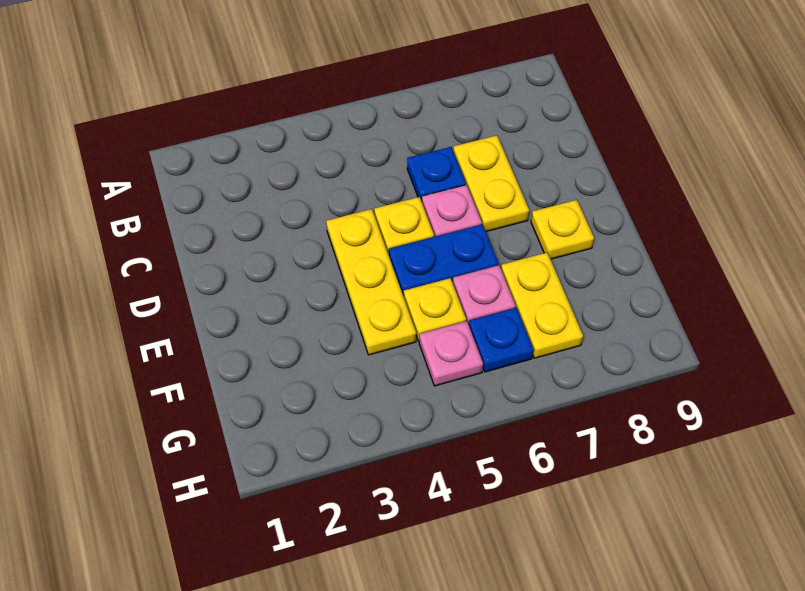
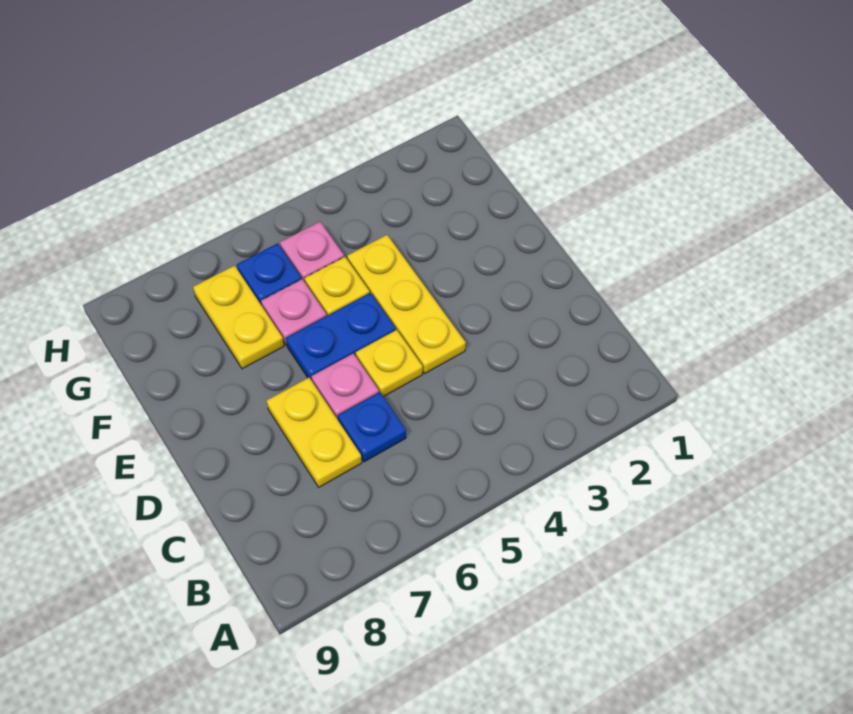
yellow 1x1 plate [531,200,594,259] -> none

